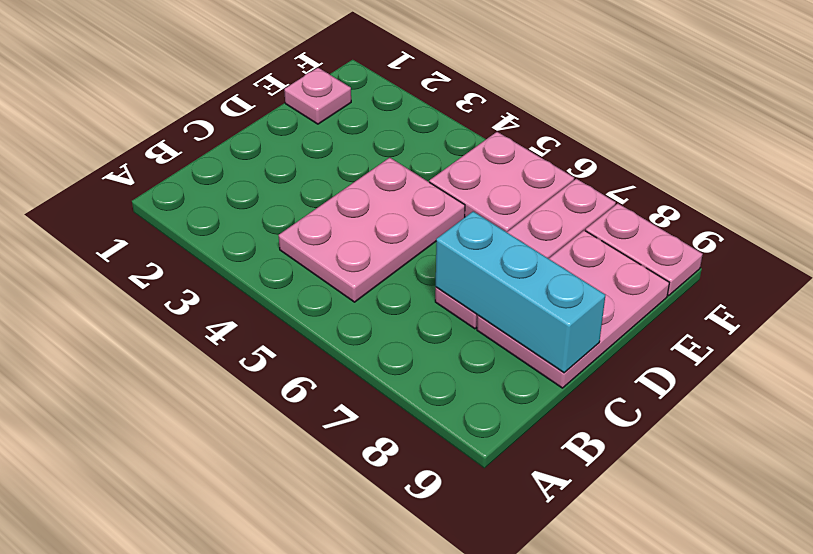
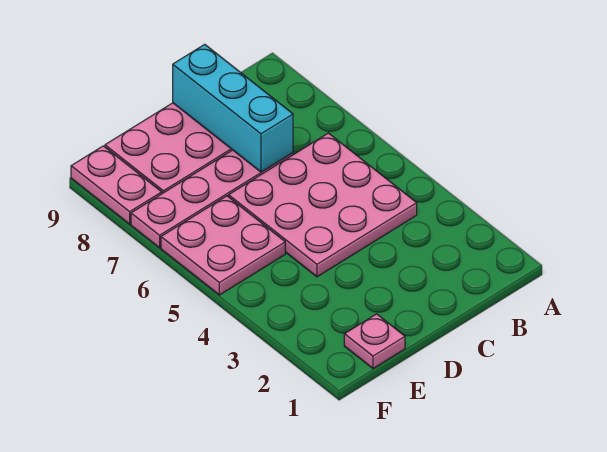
pink 2x3 plate [279,158,465,302] -> pink 3x3 plate [229,133,417,277]

